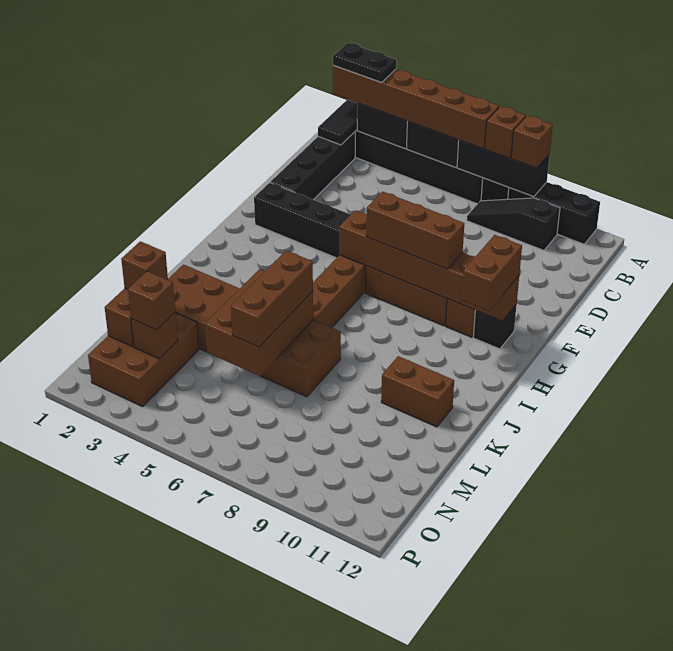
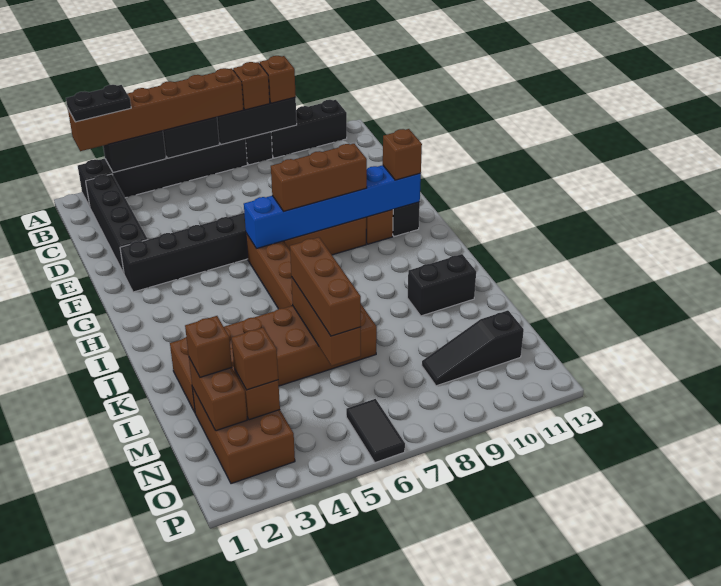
black 1x2 tile [318,100,358,145] -> black 1x2 tile moved to [346,399,405,463]
black 1x3 slope [467,198,560,250] -> black 1x3 slope moved to [422,310,524,386]
brown 1x6 brick [339,211,519,321] -> blue 1x6 brick [244,165,421,249]
brown 1x2 brick [462,235,522,311] -> brown 1x1 brick [383,129,422,180]
brown 2x3 brick [205,269,313,376] -> brown 1x3 brick [291,277,361,366]
brown 1x2 brick [381,356,454,427] -> black 1x2 brick [407,254,476,316]

